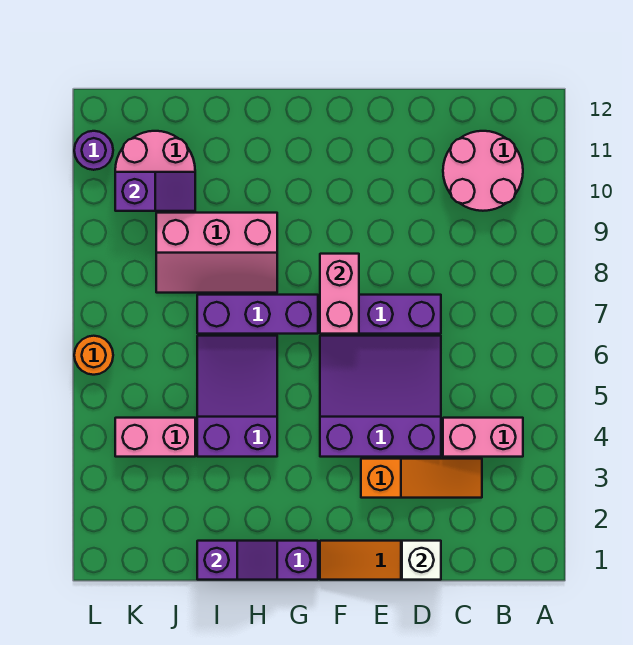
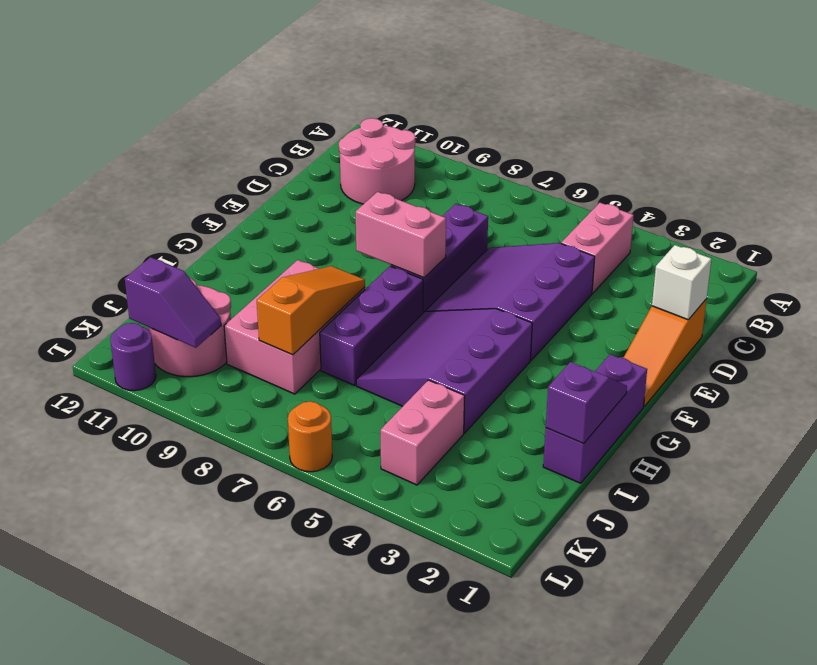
orange 1x3 slope [361,459,482,498] -> orange 1x3 slope moved to [257,266,365,355]
purple 2x3 slope [197,336,277,457] -> purple 3x3 slope [356,309,532,433]
pink 2x3 slope [156,213,277,293] -> pink 2x3 brick [224,260,365,394]
purple 1x2 slope [115,172,195,211] -> purple 1x2 slope turned to [125,257,221,348]

